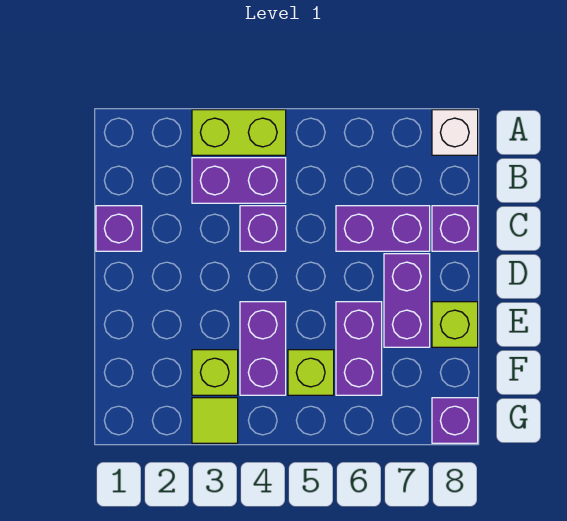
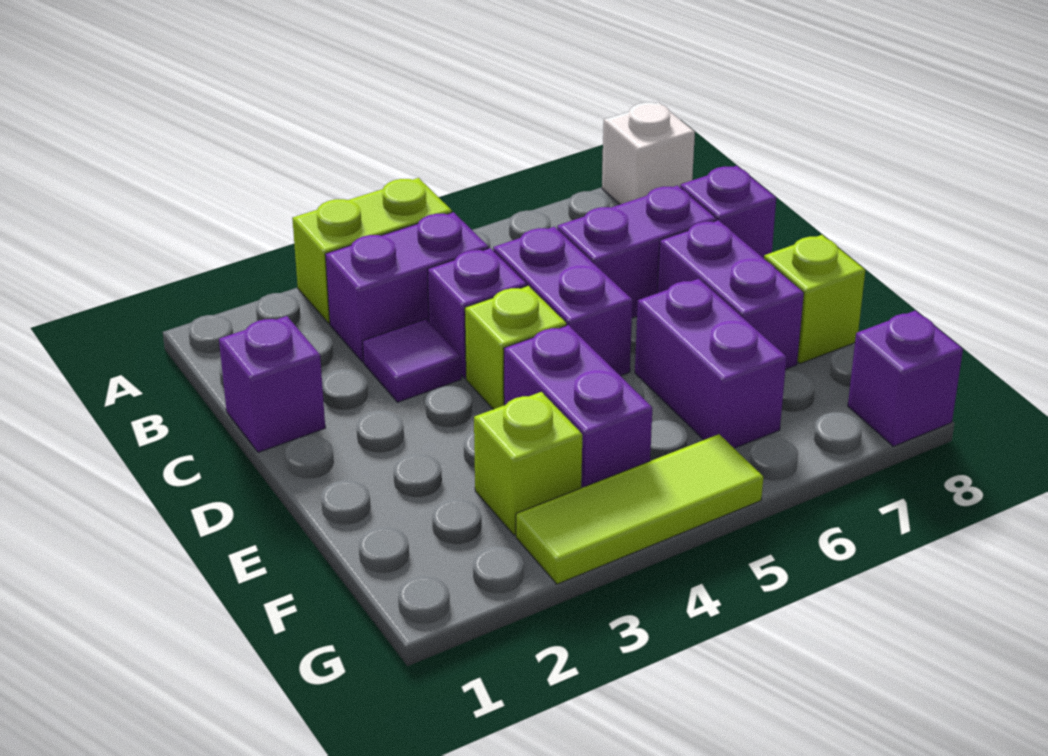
none -> purple 1x1 tile [363,319,461,402]
none -> purple 1x2 brick [493,227,632,376]
lime 1x1 brick [288,350,334,395] -> lime 1x1 brick moved to [465,286,566,409]
lime 1x1 tile [192,398,238,443] -> lime 1x3 tile [516,434,763,584]

